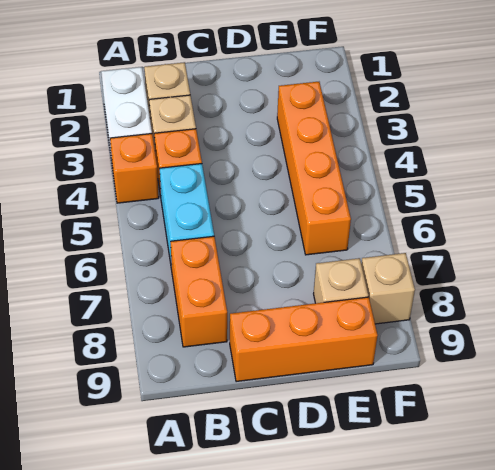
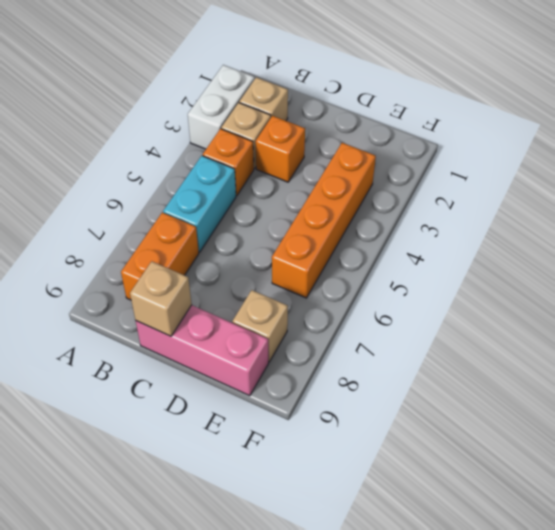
orange 1x1 brick [110,134,159,203] -> orange 1x1 brick moved to [256,116,305,182]
orange 1x3 brick [230,297,378,382] -> pink 1x3 brick [136,305,269,396]
tan 1x1 brick [361,253,415,324] -> tan 1x1 brick moved to [130,261,192,336]

